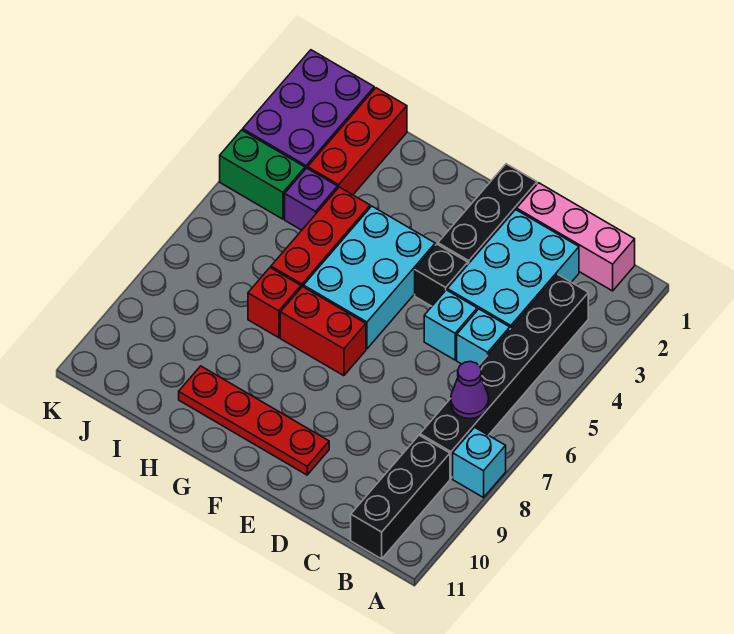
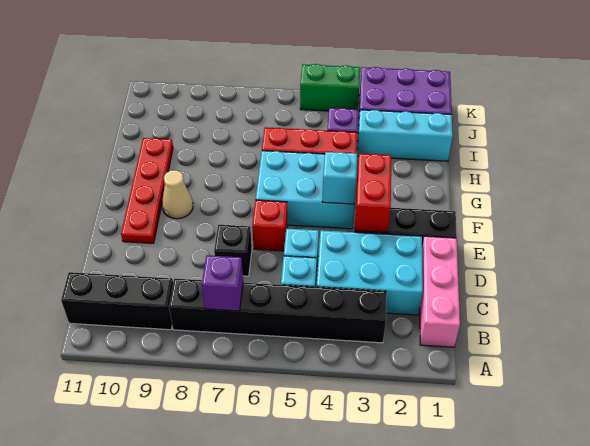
cyan 1x1 brick [453,427,506,498] -> cyan 1x1 brick moved to [322,152,357,204]
purple 1x1 cone [451,361,489,419] -> purple 1x1 brick [202,255,243,311]
black 1x1 brick [415,244,468,306] -> black 1x1 brick moved to [214,225,252,276]
red 1x2 brick [280,287,366,376] -> red 1x2 brick moved to [355,154,391,233]
none -> tan 1x1 cone [162,170,193,219]
red 1x1 brick [248,268,301,338] -> red 1x1 brick moved to [252,200,287,251]
red 1x3 brick [308,88,407,195] -> cyan 1x3 brick [357,110,453,161]
green 1x2 brick [220,130,305,219] -> green 1x2 brick turned to [300,64,360,111]

